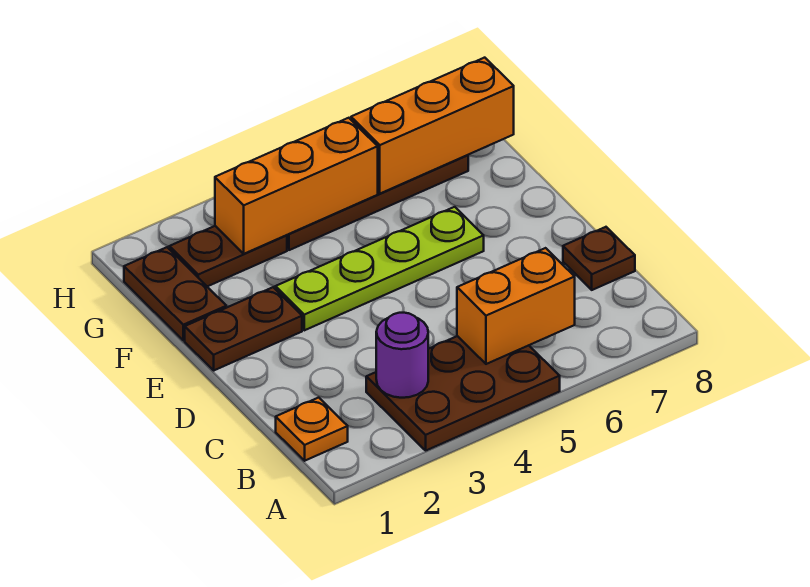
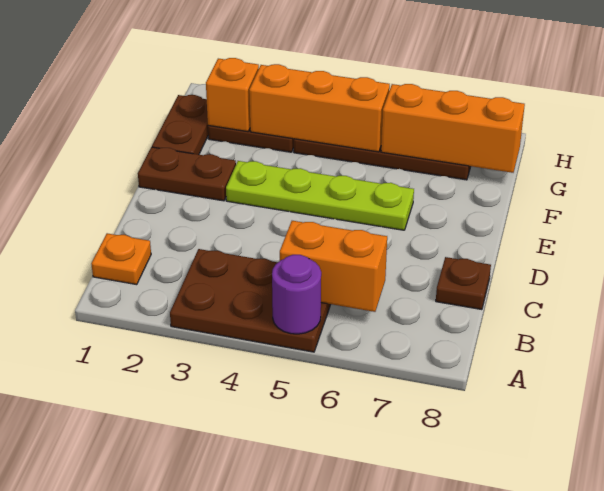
purple 1x1 round brick [376,313,428,398] -> purple 1x1 round brick moved to [272,255,321,334]
none -> orange 1x1 brick [206,58,259,132]

